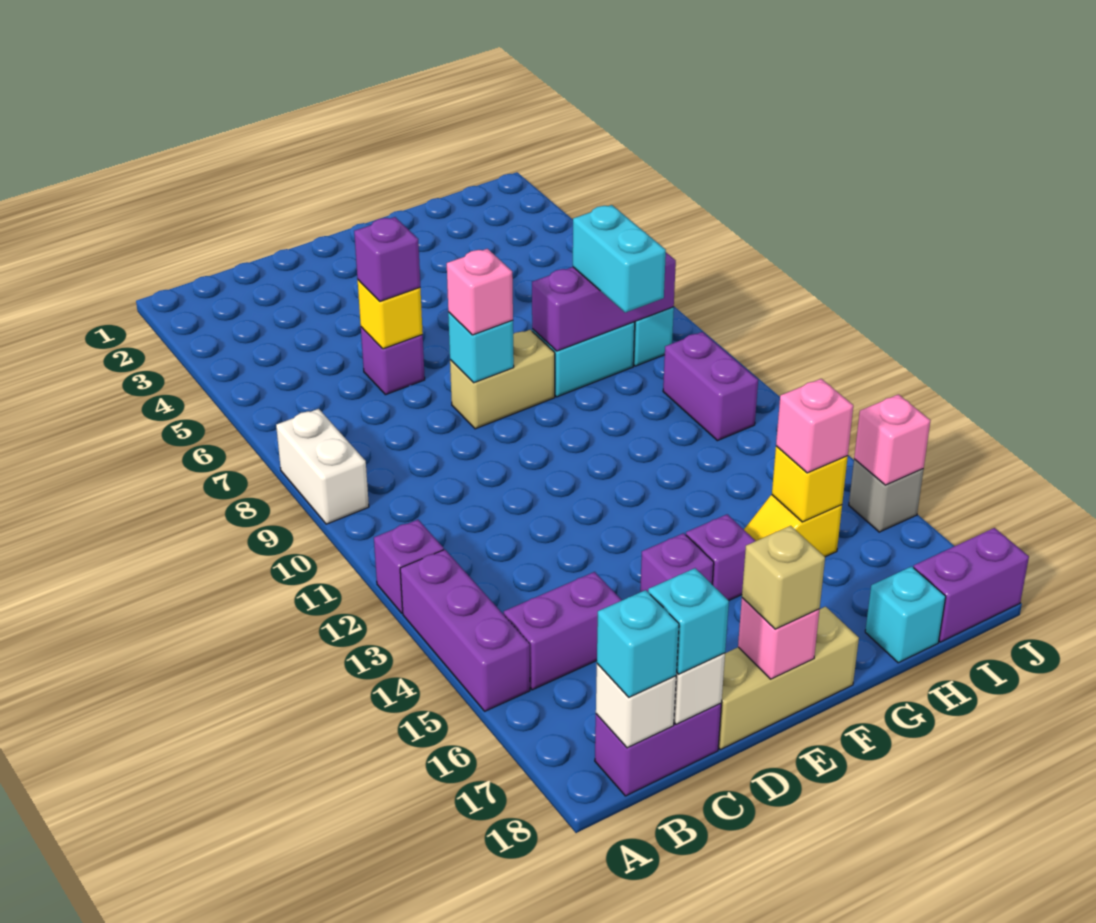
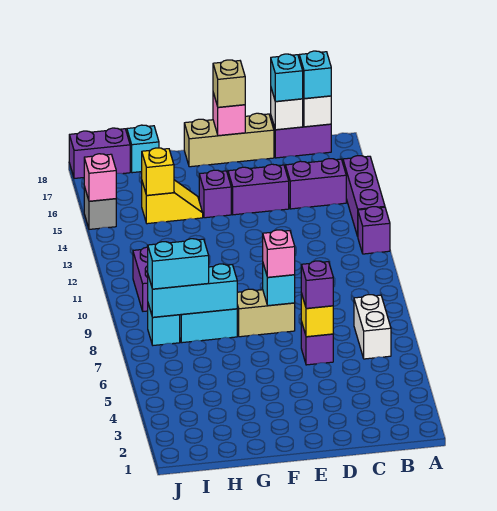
white 1x2 brick [276,409,369,524] -> white 1x2 brick moved to [354,294,391,359]
purple 1x1 brick [640,533,714,592] -> purple 1x2 brick [228,164,289,215]
purple 1x3 brick [532,253,676,351] -> cyan 1x3 brick [148,264,237,317]
cyan 1x2 brick [573,205,666,313] -> cyan 1x2 brick turned to [148,239,209,289]
pink 1x1 brick [776,379,853,473] -> none

